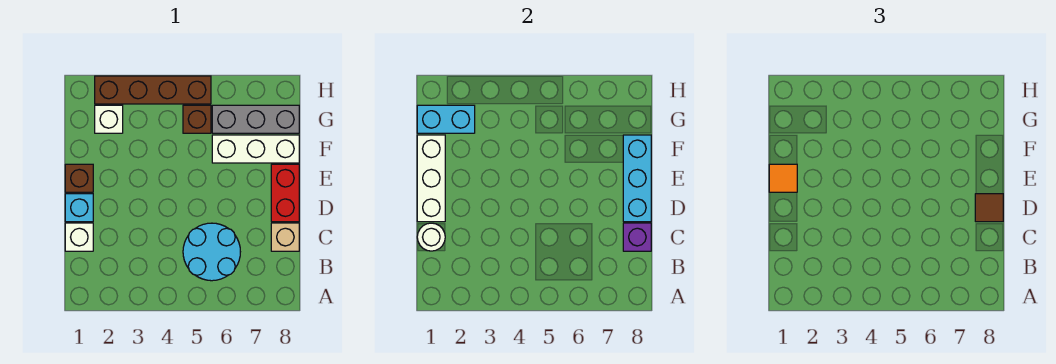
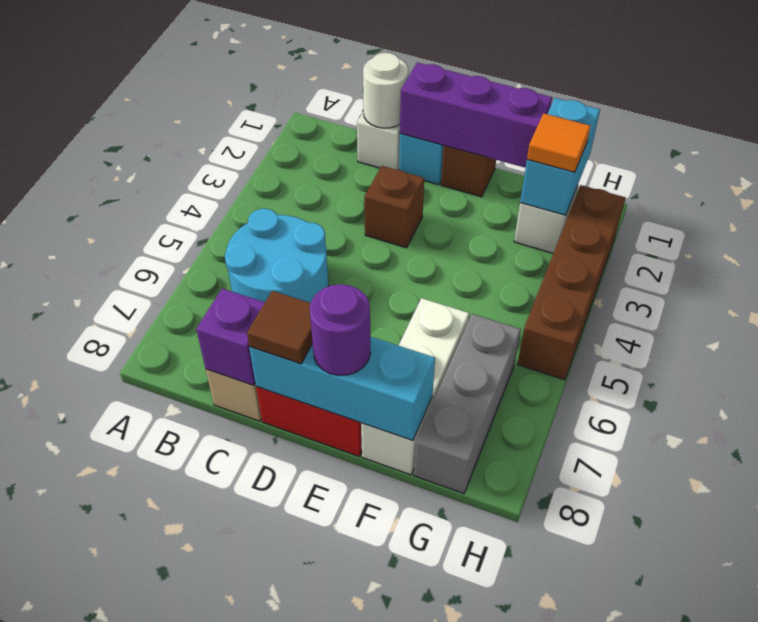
white 1x3 brick [417,135,445,222] -> purple 1x3 brick [400,63,552,168]
orange 1x1 tile [769,164,797,192] -> orange 1x1 tile moved to [527,113,591,172]
none -> purple 1x1 round brick [310,284,371,376]
brown 1x1 brick [183,105,211,133] -> brown 1x1 brick moved to [364,166,424,248]

